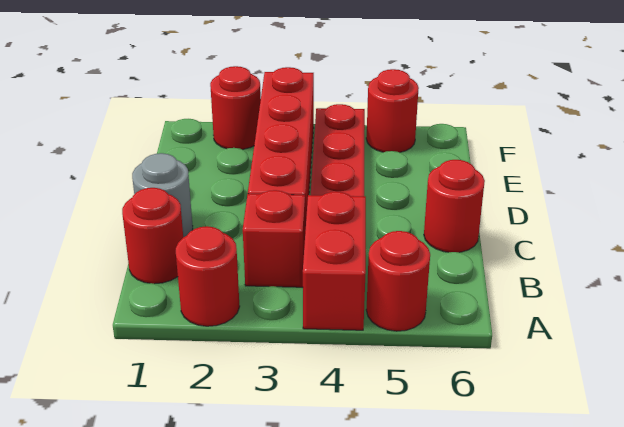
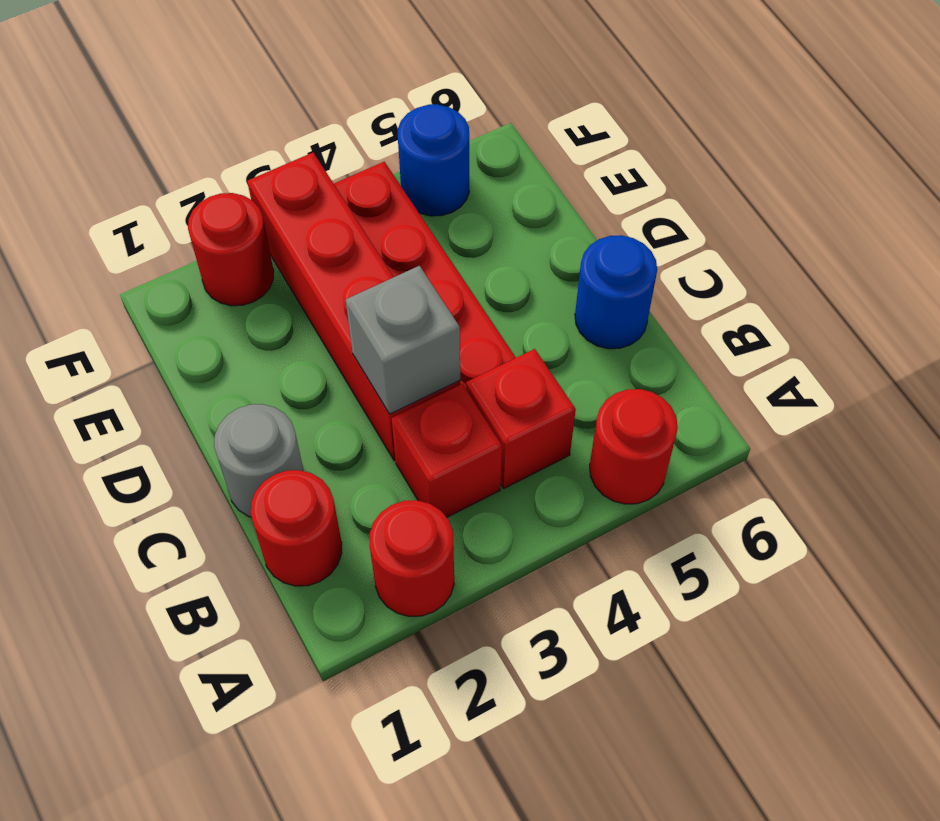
red 1x2 brick [303,192,366,330] -> red 1x1 brick [466,349,576,488]
none -> grey 1x1 brick [346,266,460,414]
red 1x1 round brick [424,160,485,252] -> blue 1x1 round brick [575,235,657,349]
red 1x1 round brick [366,69,419,152] -> blue 1x1 round brick [398,104,469,216]

